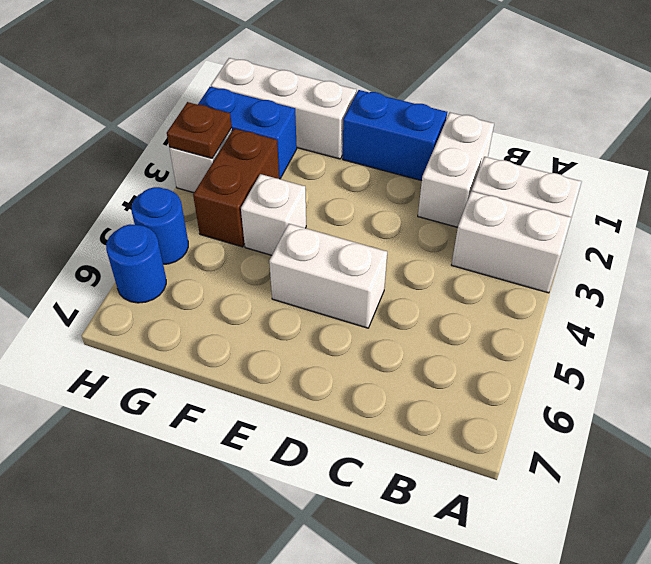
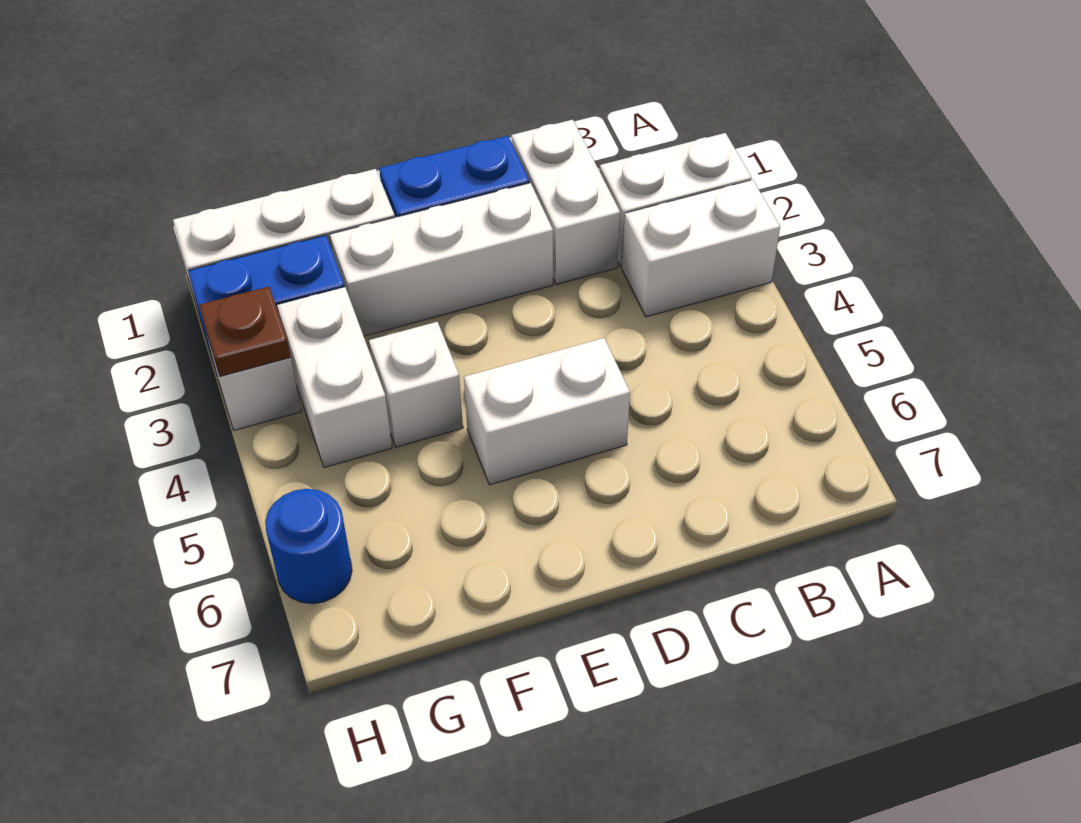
none -> white 1x3 brick [330,183,553,336]
brown 1x2 brick [193,129,279,247] -> white 1x2 brick [277,287,392,467]
blue 1x1 round brick [132,187,188,264] -> none

